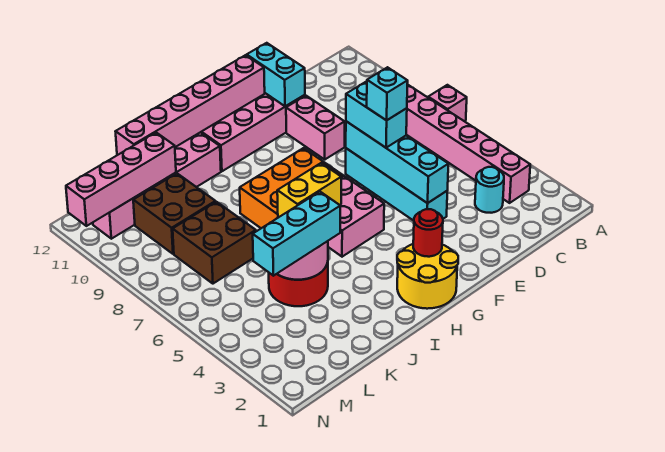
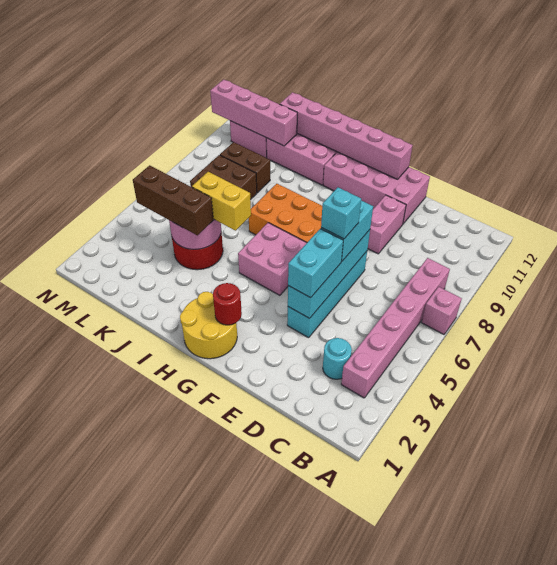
cyan 1x2 brick [247,43,305,106] -> cyan 1x2 brick moved to [288,229,343,298]
cyan 1x3 brick [253,192,340,276] -> brown 1x3 brick [133,165,213,235]
brown 2x2 brick [133,174,216,254] -> brown 1x2 brick [220,142,270,193]

